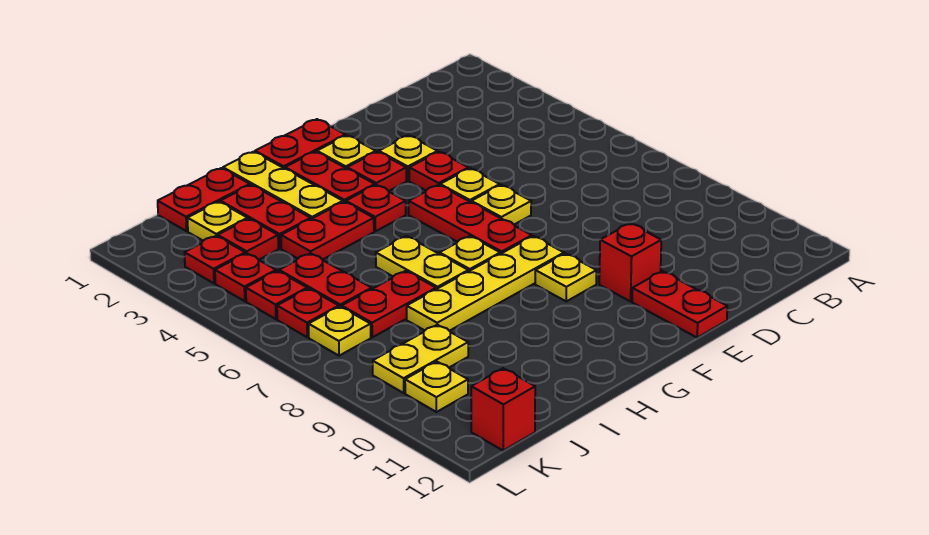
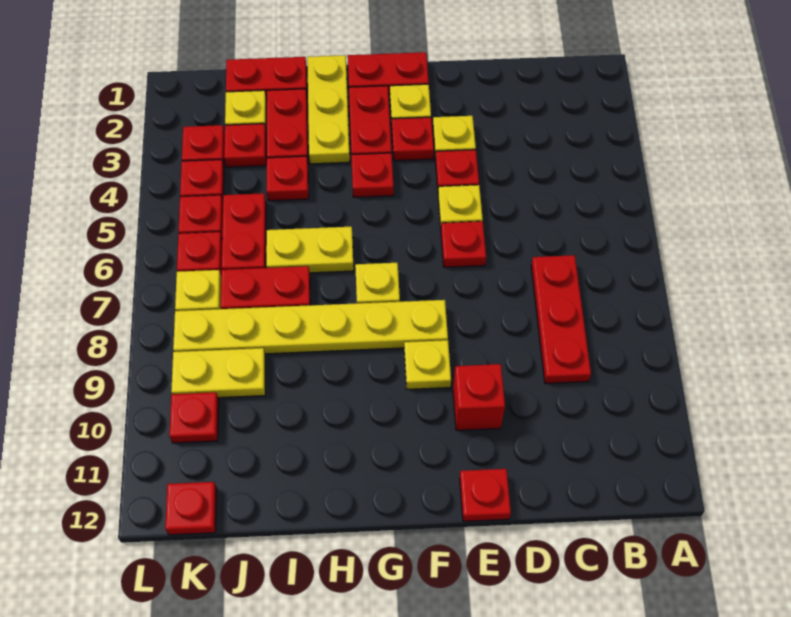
yellow 1x1 plate [471,185,531,224] -> red 1x1 plate [441,221,486,267]
red 1x2 plate [632,271,727,338] -> red 1x1 plate [460,469,511,521]
red 1x3 plate [409,185,532,254] -> red 1x3 plate moved to [531,255,591,384]
yellow 1x4 plate [407,236,564,331] -> yellow 1x6 plate [173,300,448,354]
red 1x2 plate [281,202,374,260] -> red 1x1 plate [266,156,309,201]
yellow 1x2 plate [376,236,468,289] -> yellow 1x2 plate turned to [266,227,354,273]
yellow 1x1 plate [405,362,468,412] -> red 1x1 plate [169,392,219,443]
red 1x1 brick [471,368,535,450] -> red 1x1 plate [165,482,217,535]

